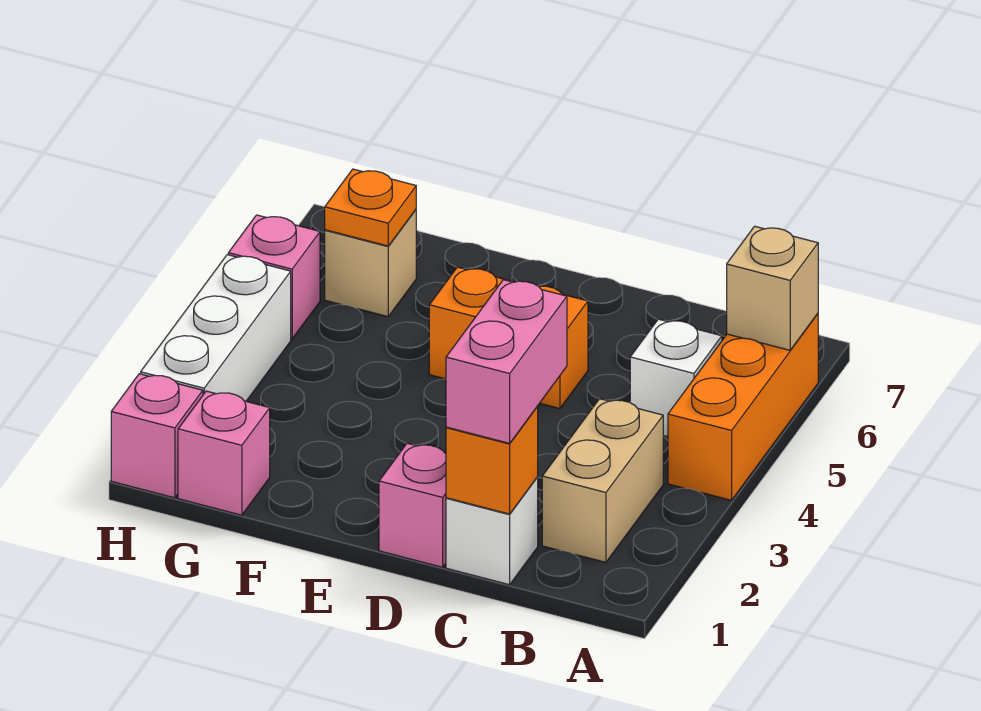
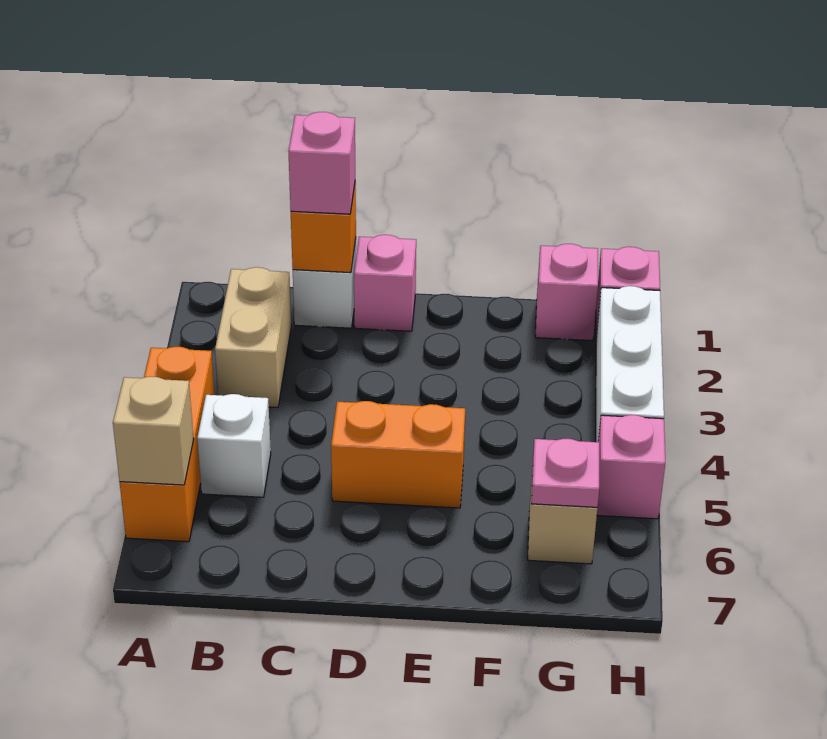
pink 1x2 brick [446,280,567,443] -> pink 1x1 brick [288,112,355,214]
orange 1x1 plate [325,169,416,246] -> pink 1x1 plate [532,439,599,507]

